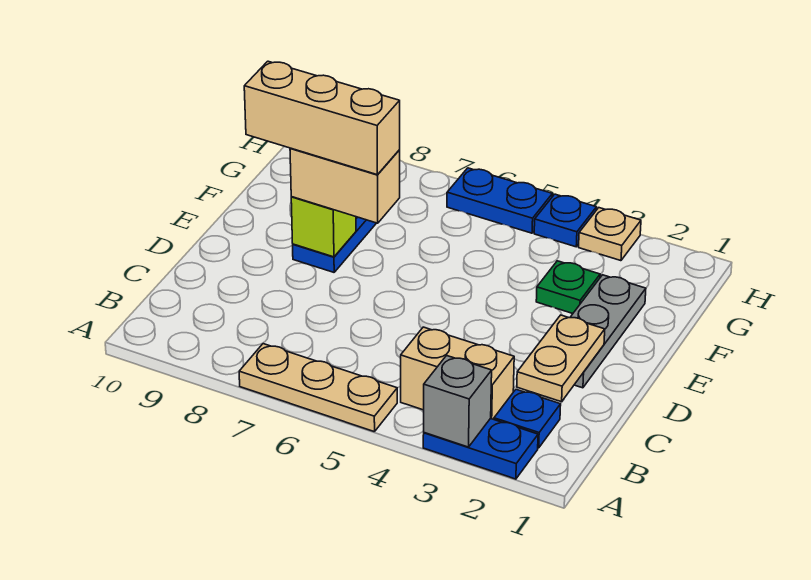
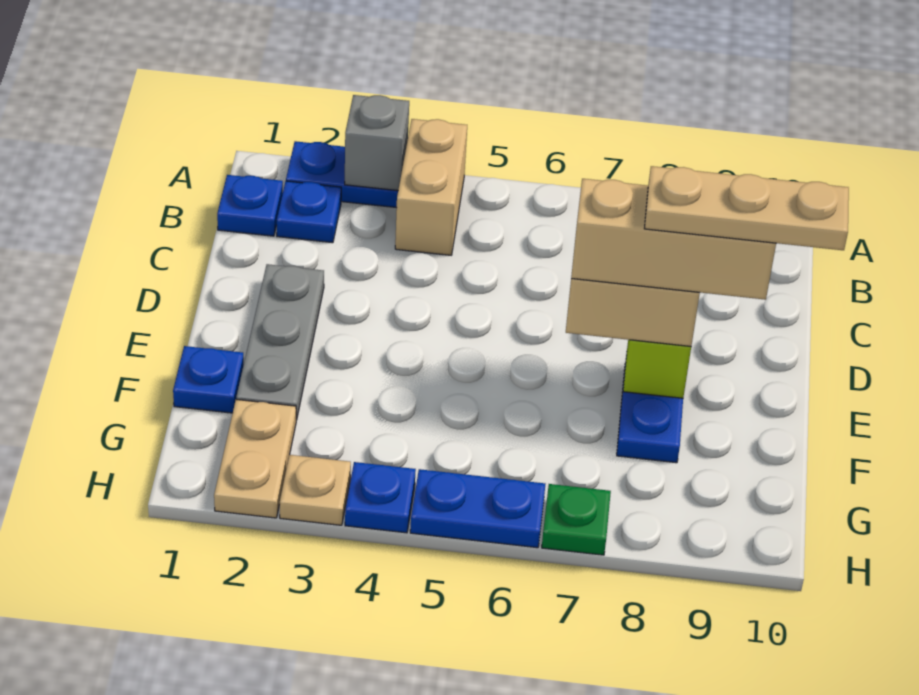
tan 1x3 plate [239,344,397,432] -> tan 1x3 plate moved to [644,166,849,250]
none -> blue 1x1 plate [217,175,283,236]
tan 1x2 brick [401,327,514,419] -> tan 1x2 brick turned to [395,119,467,255]
tan 1x2 plate [517,315,605,402] -> tan 1x2 plate moved to [214,399,296,518]
none -> blue 1x1 plate [173,346,244,413]
green 1x1 plate [536,261,600,313] -> green 1x1 plate moved to [542,484,611,555]

